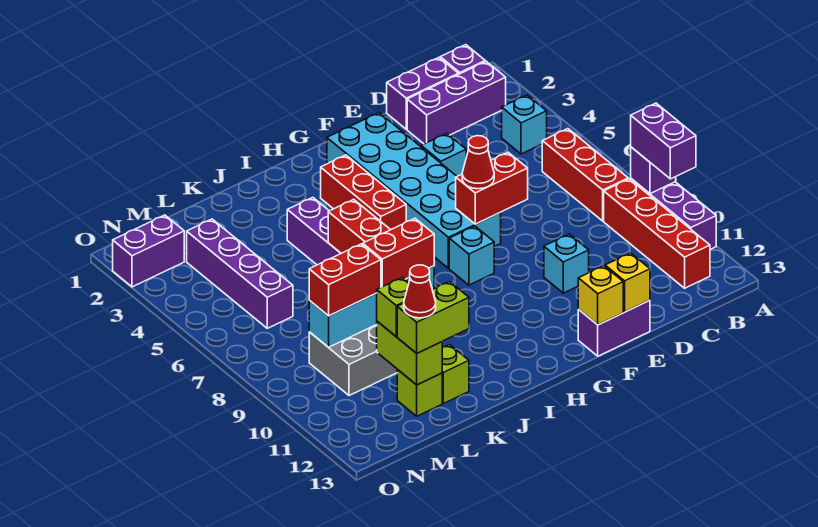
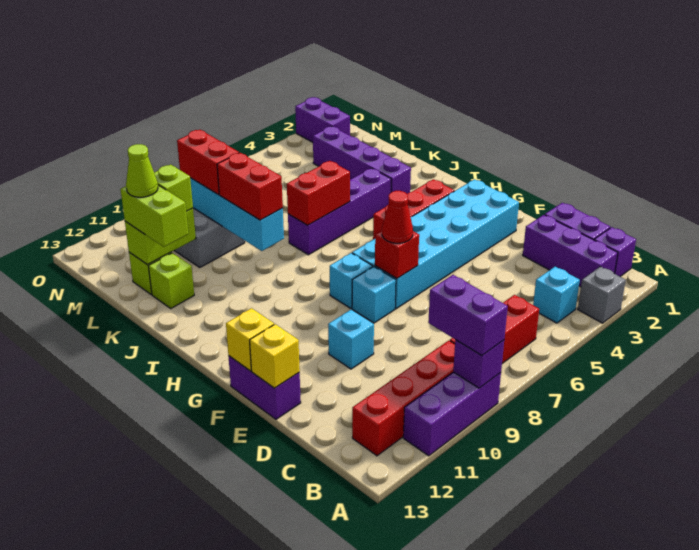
none -> grey 1x1 brick [578,267,626,323]
purple 1x2 brick [631,103,696,179] -> purple 1x2 brick turned to [428,275,508,356]
cyan 1x1 brick [421,133,466,176] -> cyan 1x1 brick moved to [352,267,396,323]
red 1x2 brick [456,152,528,224] -> red 1x1 brick [375,231,419,278]
red 1x1 cone [404,265,436,318] -> lime 1x1 cone [126,144,158,197]
purple 1x4 brick [187,219,293,328] -> purple 1x4 brick turned to [313,126,411,194]

